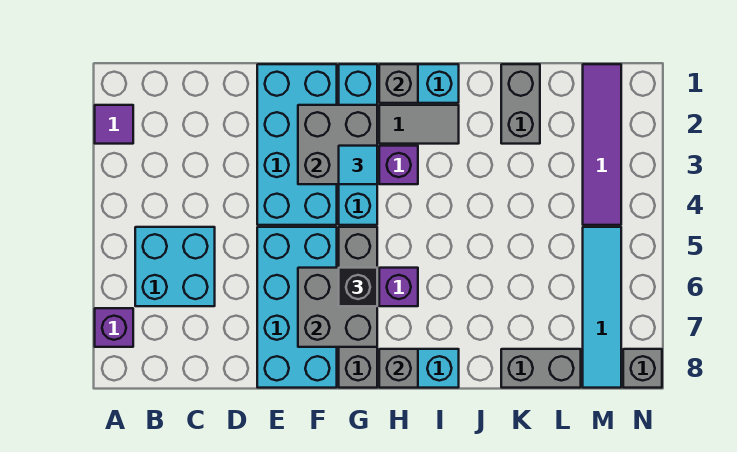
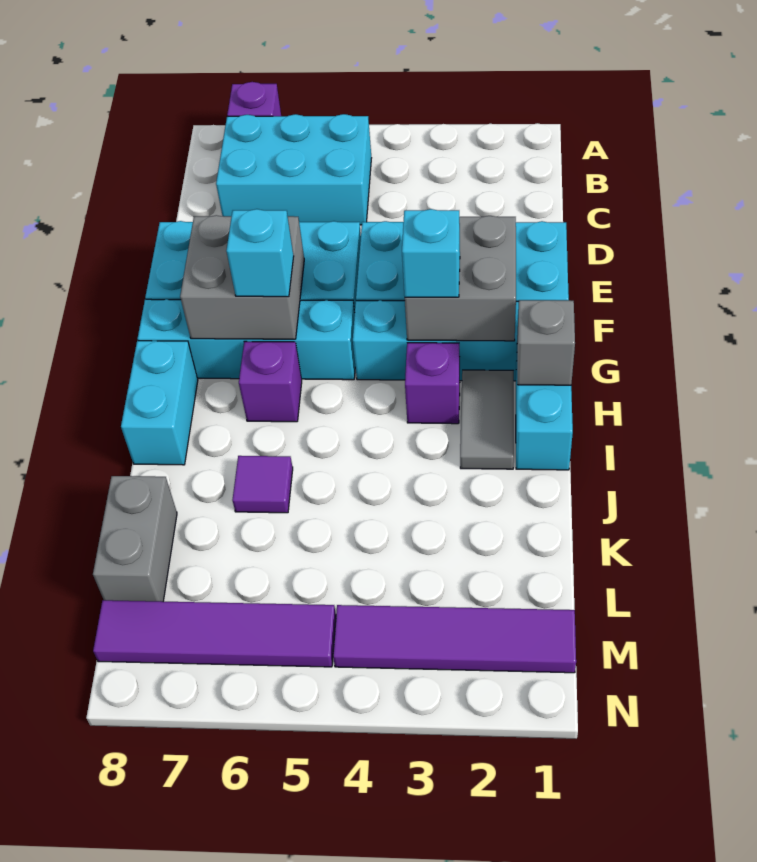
purple 1x1 tile [95,105,133,144] -> purple 1x1 tile moved to [232,456,293,513]
cyan 2x2 brick [135,227,215,306] -> cyan 2x3 brick [216,114,371,225]
cyan 1x1 tile [339,146,377,184] -> cyan 1x1 brick [402,209,460,297]
grey 1x4 brick [339,227,377,388] -> cyan 1x4 brick [138,299,355,380]
black 1x1 brick [339,268,377,306] -> cyan 1x1 brick [226,209,294,297]
grey 1x1 brick [379,349,418,388] -> none
grey 1x2 brick [501,64,540,144] -> none
cyan 1x4 tile [583,227,621,388] -> purple 1x4 tile [93,600,336,667]
grey 1x1 brick [623,349,662,388] -> none

